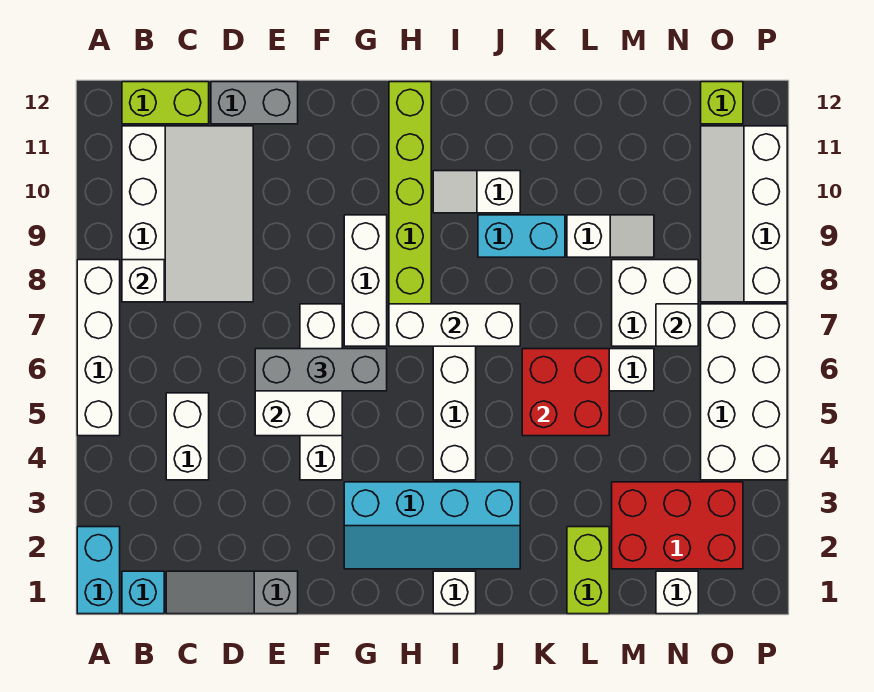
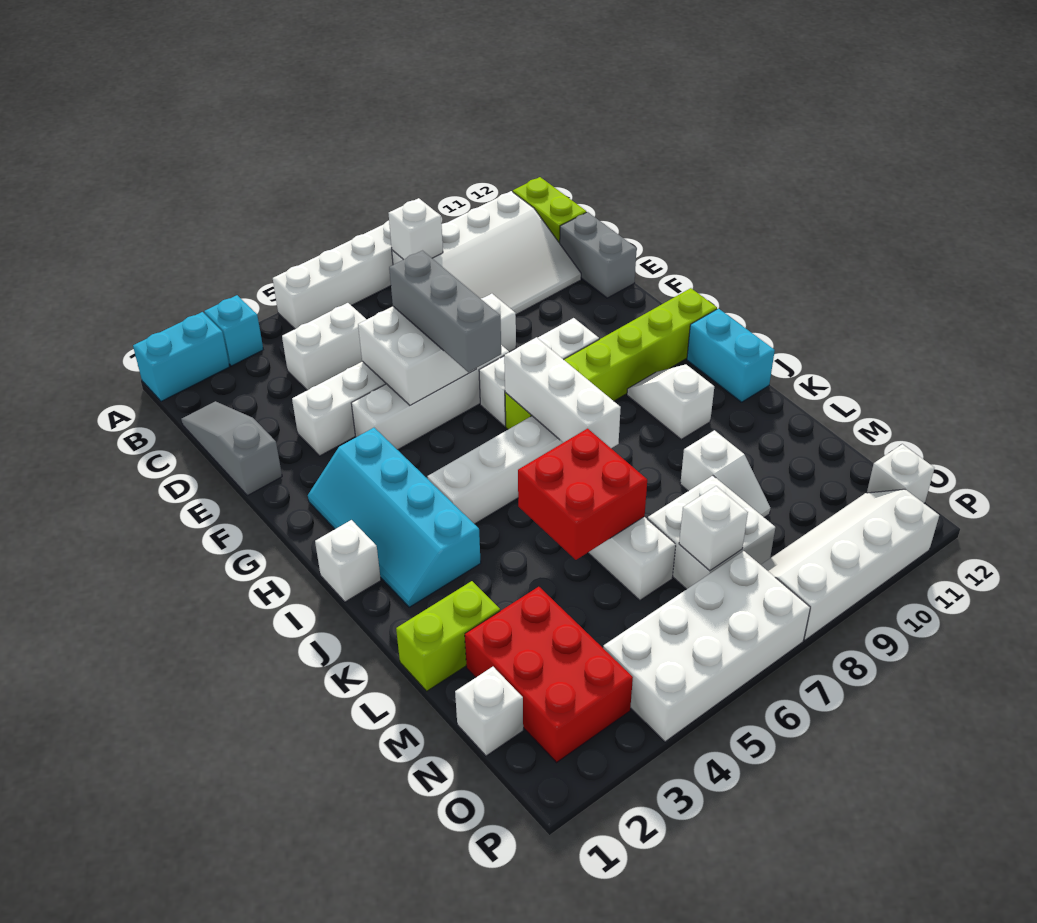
cyan 1x1 brick [122,571,164,614] -> cyan 1x1 brick moved to [204,295,263,366]
none -> white 1x6 brick [292,294,516,456]
cyan 1x2 brick [478,215,565,257] -> cyan 1x2 brick moved to [687,309,775,402]
lime 1x1 brick [701,82,743,124] -> white 1x1 brick [867,444,934,503]

